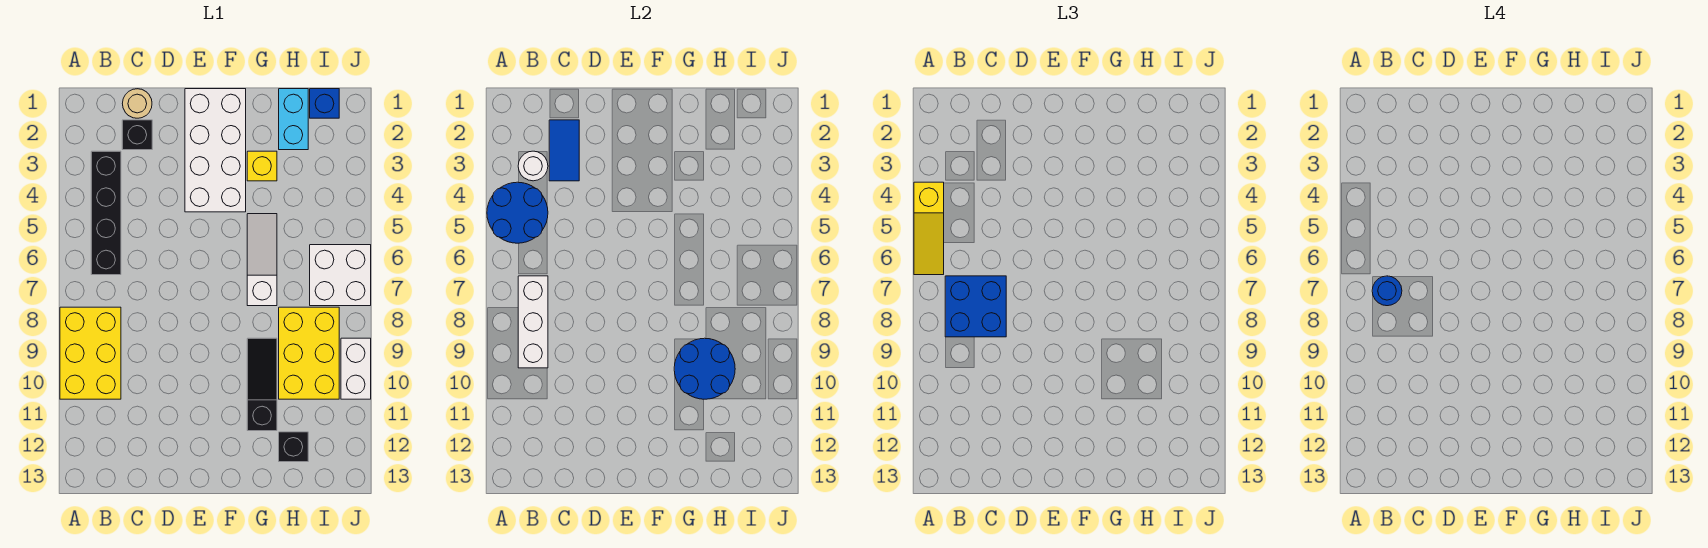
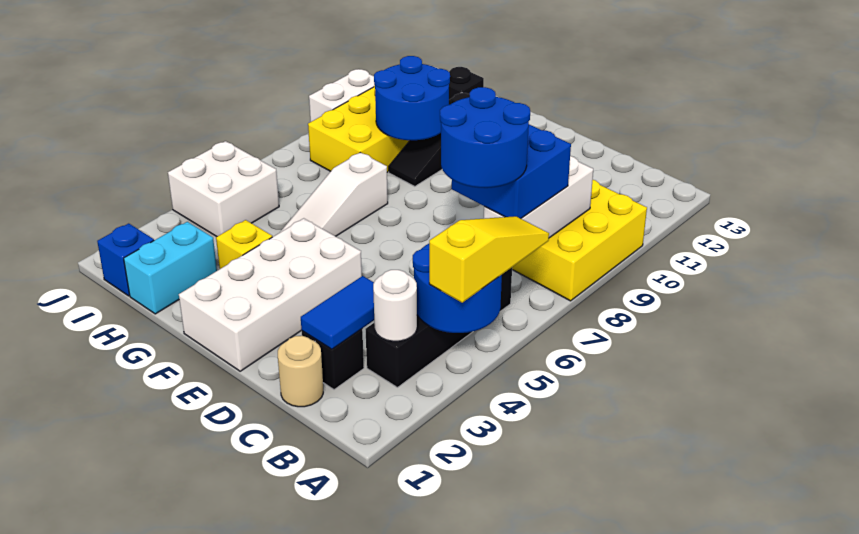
blue 1x1 round brick [1372,276,1402,306] -> blue 2x2 round brick [440,87,530,188]
white 2x2 brick [310,245,371,306] -> white 2x2 brick moved to [168,141,279,237]

